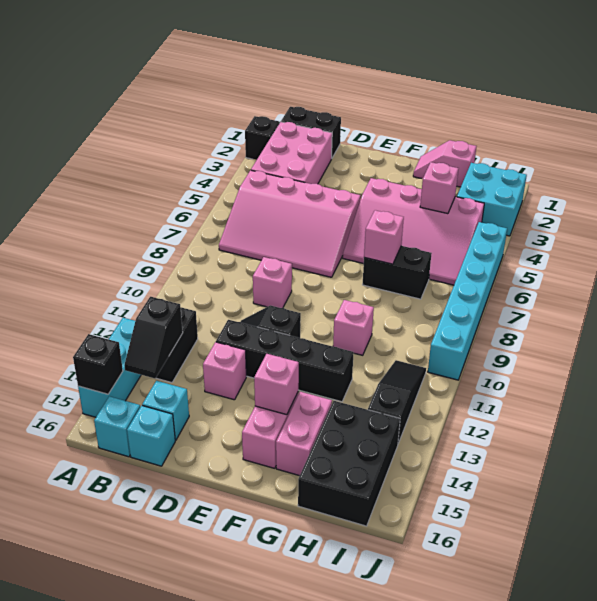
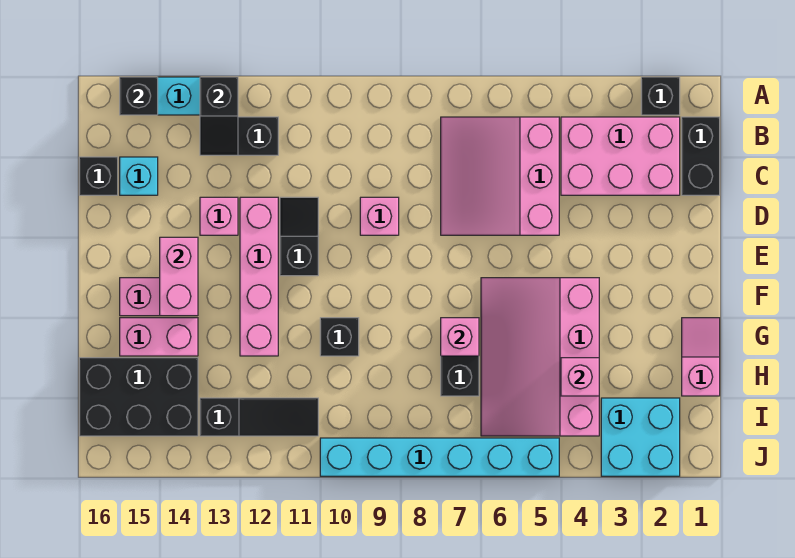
pink 3x4 slope [219,170,361,277] -> pink 3x3 slope [441,117,559,235]
black 1x2 slope [125,297,183,378] -> black 1x2 slope turned to [200,77,238,155]
cyan 1x1 brick [94,396,140,457] -> none
cyan 1x1 brick [127,406,175,466] -> black 1x1 brick [79,157,118,195]
black 1x4 brick [216,320,354,402] -> pink 1x4 brick [240,197,278,356]
pink 1x1 brick [254,354,299,415] -> pink 1x2 brick [160,237,198,316]
pink 1x1 brick [333,300,374,355] -> black 1x1 brick [320,318,359,356]

